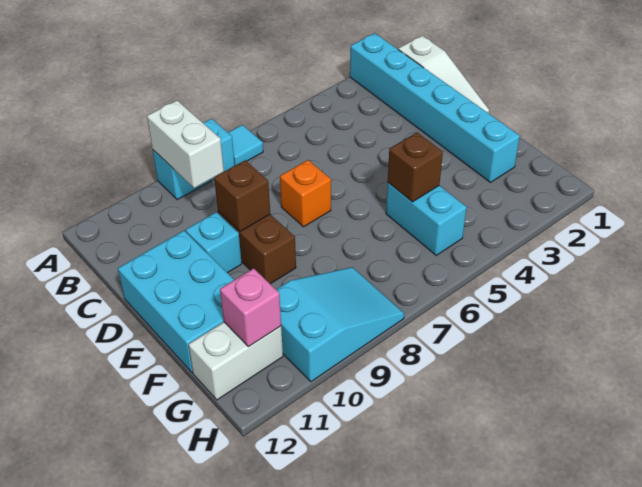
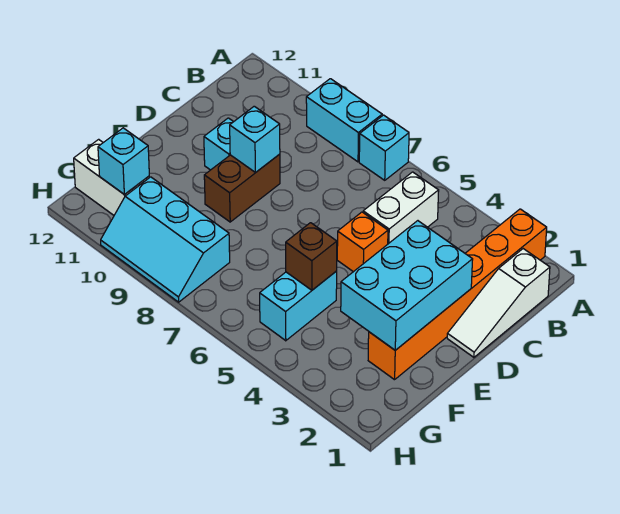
cyan 1x6 brick [350,33,520,182] -> orange 1x6 brick [368,209,547,380]
cyan 1x1 tile [228,125,263,165] -> cyan 1x1 brick [359,115,409,180]
white 1x2 brick [147,101,224,188] -> white 1x2 brick moved to [363,172,439,244]
orange 1x1 brick [280,160,331,227] -> orange 1x1 brick moved to [337,212,388,272]
brown 1x1 brick [214,160,270,231] -> cyan 1x1 brick [230,106,280,172]
cyan 2x3 brick [118,231,234,373] -> cyan 2x3 brick moved to [341,221,473,350]
cyan 2x3 slope [276,267,404,382] -> cyan 2x3 slope turned to [101,177,230,302]
pink 1x1 brick [220,268,281,347] -> cyan 1x1 brick [98,128,149,195]

